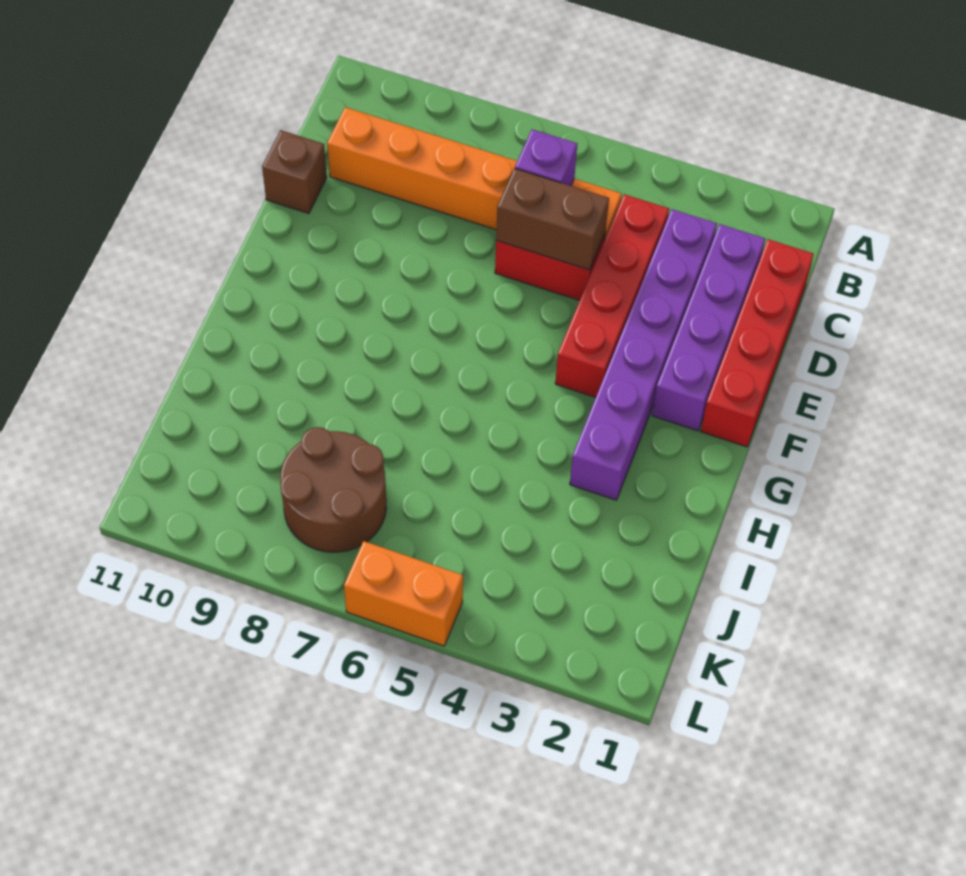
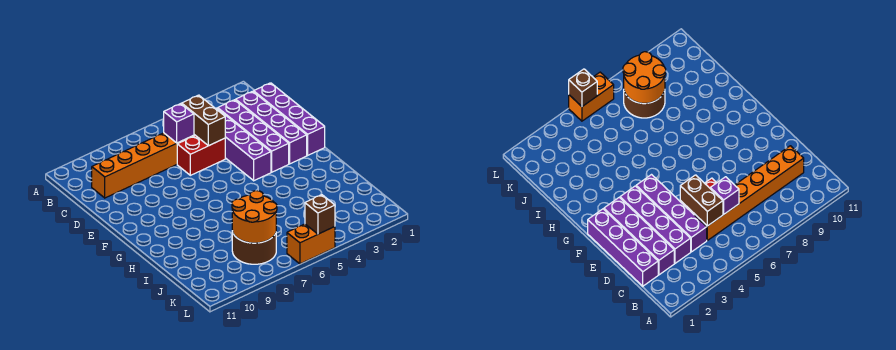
red 1x4 brick [701,239,814,447] -> purple 1x4 brick [254,83,325,155]
purple 1x6 brick [570,209,717,500] -> purple 1x4 brick [218,100,289,172]
red 1x4 brick [555,194,669,397] -> purple 1x4 brick [216,108,271,181]
brown 1x2 brick [496,168,609,270] -> brown 1x2 brick turned to [182,95,225,146]
brown 1x1 brick [262,130,327,214] -> brown 1x1 brick moved to [305,195,335,234]
none -> orange 2x2 round brick [232,191,277,243]

